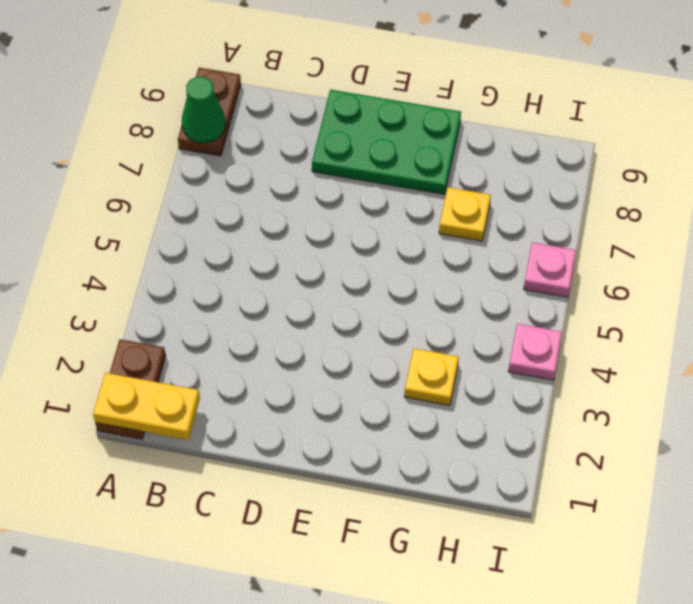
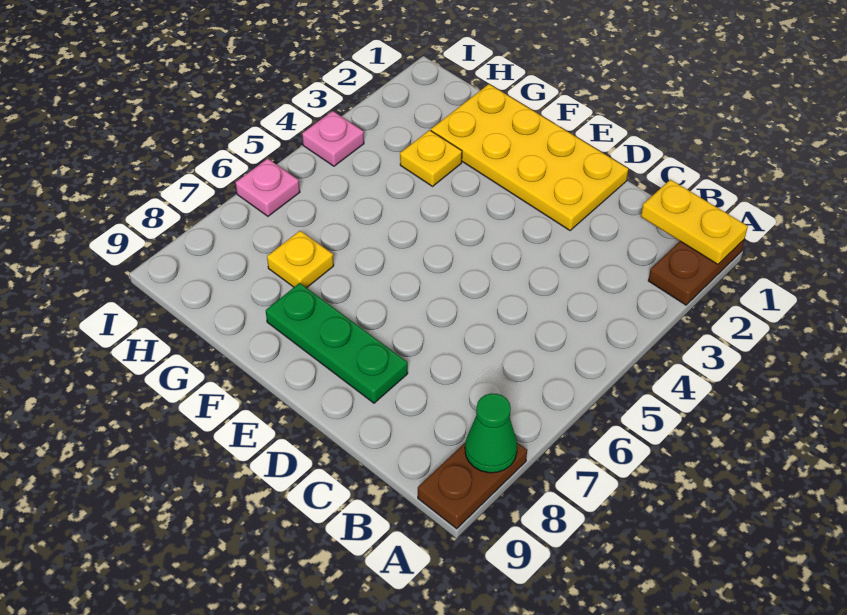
none -> yellow 2x4 plate [431,84,628,231]
green 2x3 plate [312,90,461,194] -> green 1x3 plate [266,283,408,403]

